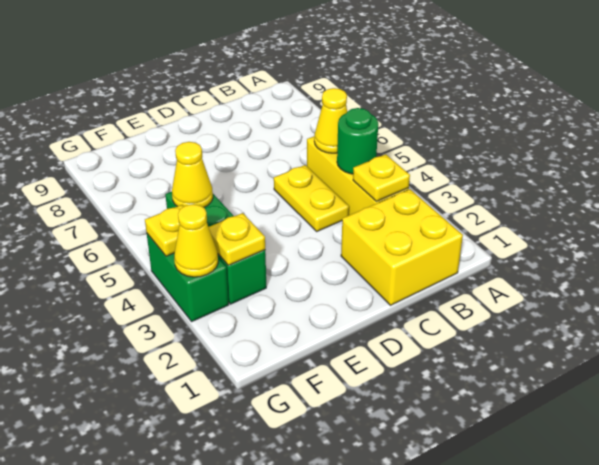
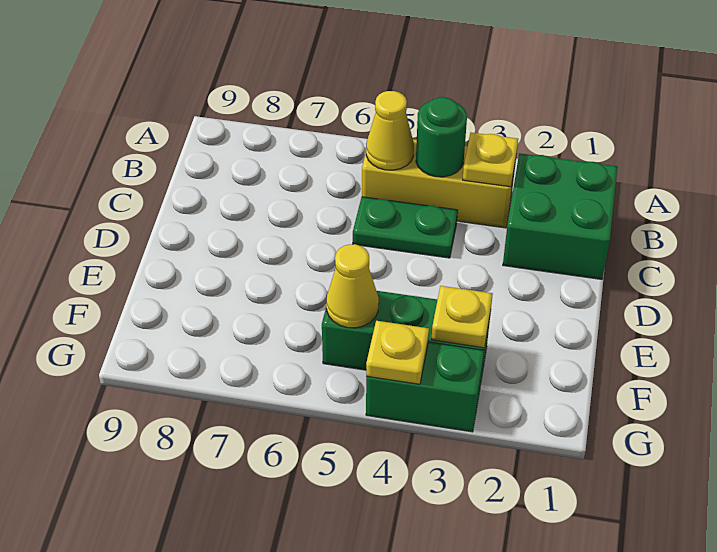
yellow 2x2 brick [341,189,463,305] -> green 2x2 brick [503,153,618,279]
yellow 1x2 plate [274,165,349,231] -> green 1x2 plate [353,197,458,258]
yellow 1x1 cone [174,204,218,277] -> none

